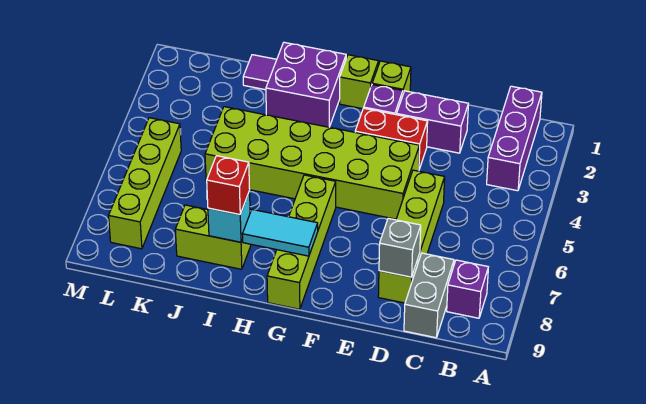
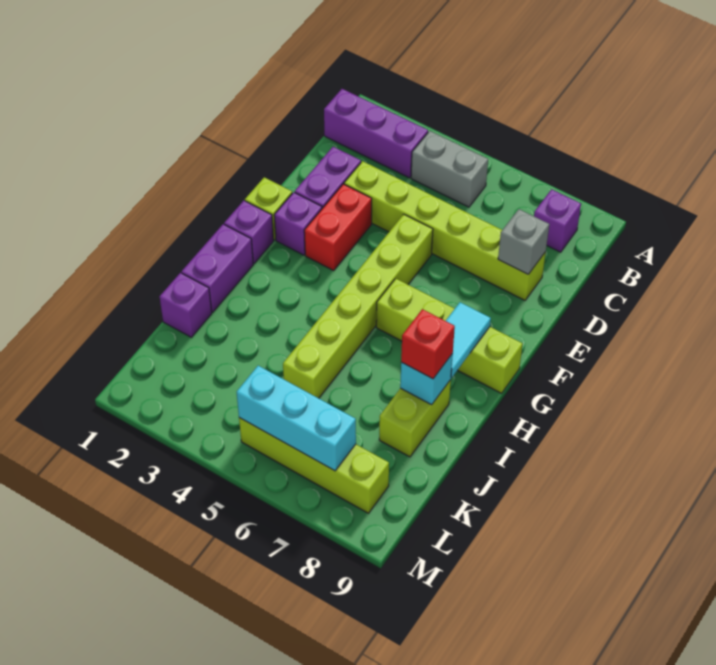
grey 1x2 brick [404,253,454,338] -> grey 1x2 brick moved to [411,131,488,207]
lime 1x4 brick [378,170,445,303] -> lime 1x6 brick [344,161,546,300]
lime 2x6 brick [205,107,419,219] -> lime 1x6 brick [283,214,433,398]
lime 1x1 brick [340,55,379,109] -> purple 1x1 brick [224,201,274,263]
purple 2x2 brick [266,42,346,127] -> purple 1x2 brick [182,224,253,312]
purple 1x1 tile [243,55,277,90] -> purple 1x1 brick [160,273,212,337]
none -> cyan 1x3 brick [237,366,356,471]

